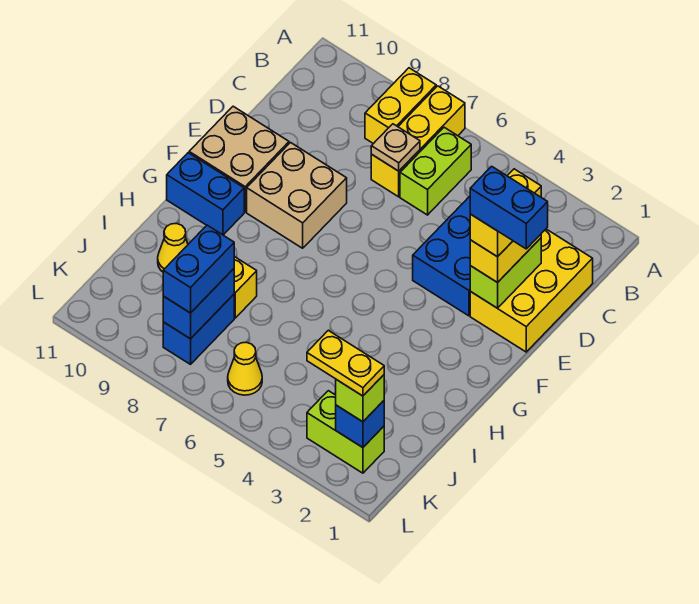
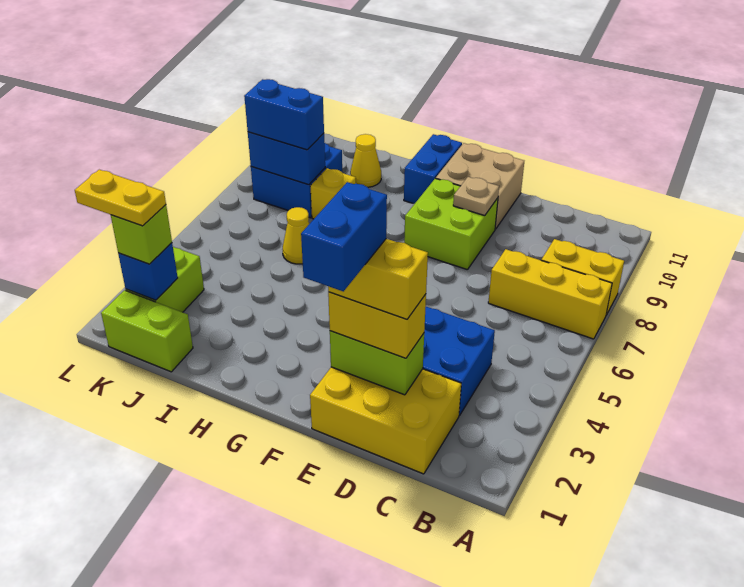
lime 1x2 brick [400,127,471,215] -> lime 1x2 brick moved to [101,290,193,372]
tan 1x1 plate [371,124,420,171] -> tan 1x1 plate moved to [453,177,499,216]
tan 2x2 brick [247,143,347,248] -> lime 2x2 brick [404,178,498,270]
blue 1x2 brick [163,294,234,364] -> blue 2x2 brick [251,143,342,218]
yellow 1x2 plate [307,330,384,396] -> yellow 1x2 plate turned to [75,170,166,226]
yellow 1x1 cone [228,342,262,395] -> yellow 1x1 cone moved to [283,207,309,264]

